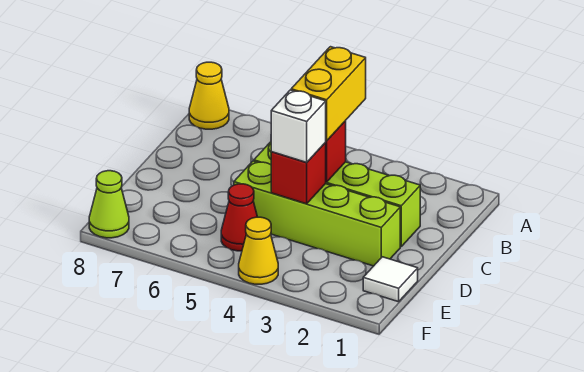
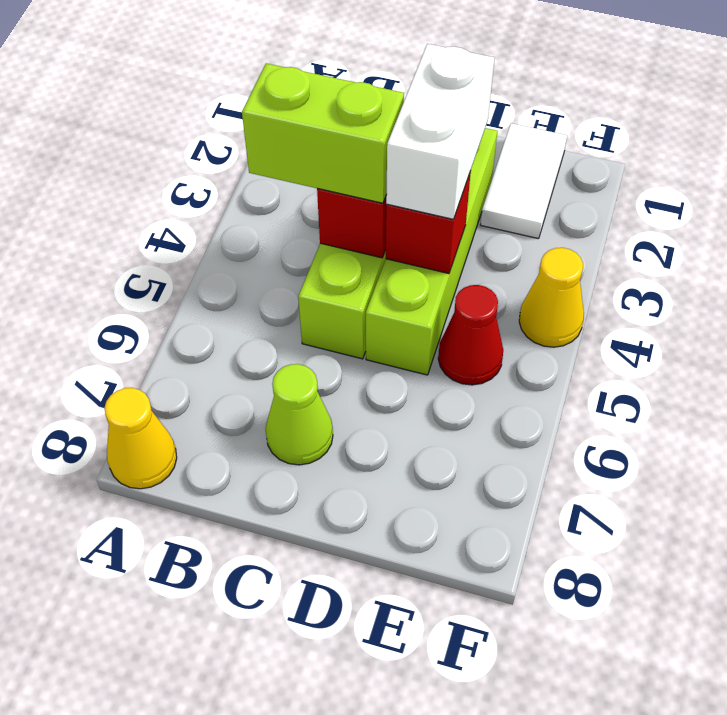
yellow 1x2 brick [291,47,366,141] -> lime 1x2 brick [242,63,404,203]
white 1x1 brick [271,90,326,162] -> white 1x2 brick [386,44,494,219]
white 1x1 tile [363,257,418,302] -> white 1x2 tile [481,123,567,239]
lime 1x1 cone [89,171,129,238] -> lime 1x1 cone moved to [265,364,333,465]

